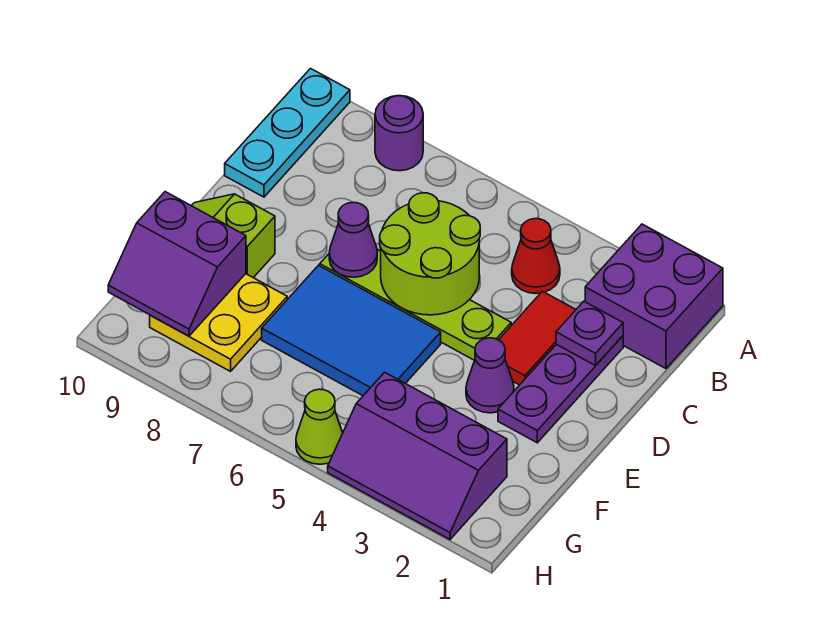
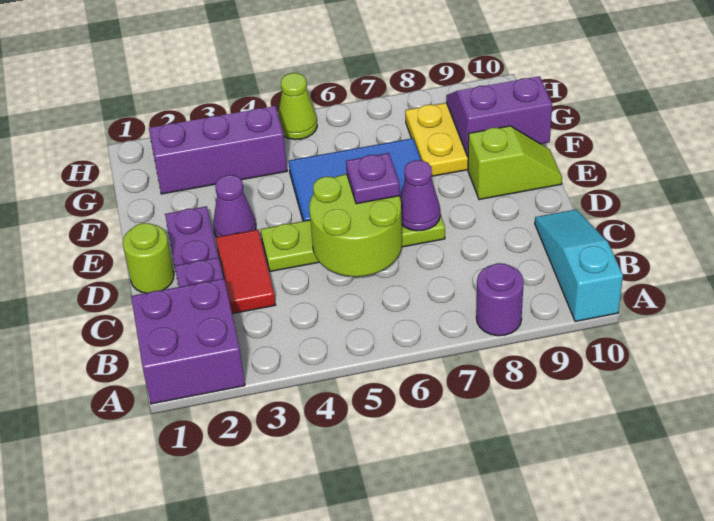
cyan 1x3 plate [225,69,350,197] -> cyan 1x3 slope [535,209,623,322]
red 1x1 cone [512,219,560,294] -> none
none -> lime 1x1 round brick [123,223,174,293]
none -> purple 1x1 plate [346,153,400,204]

